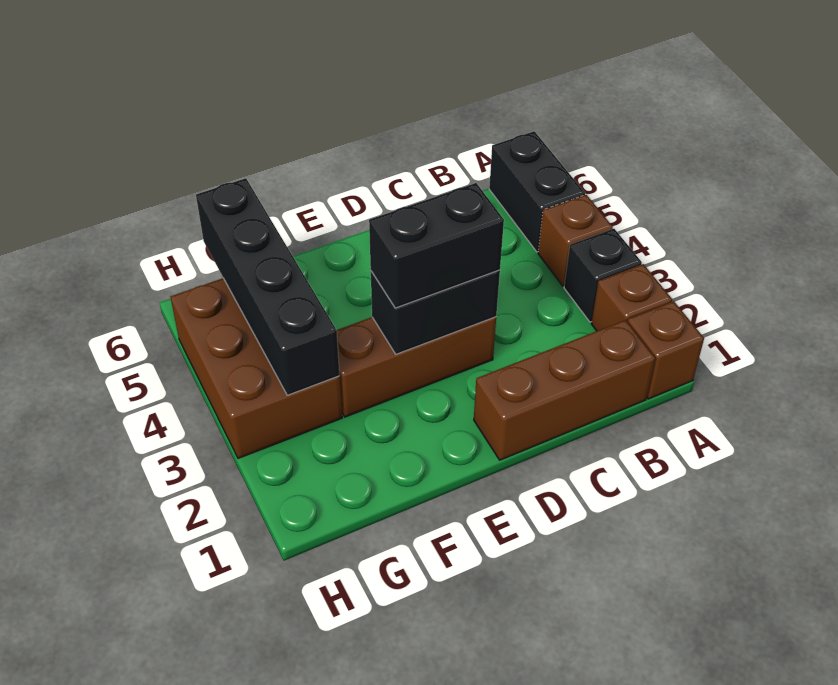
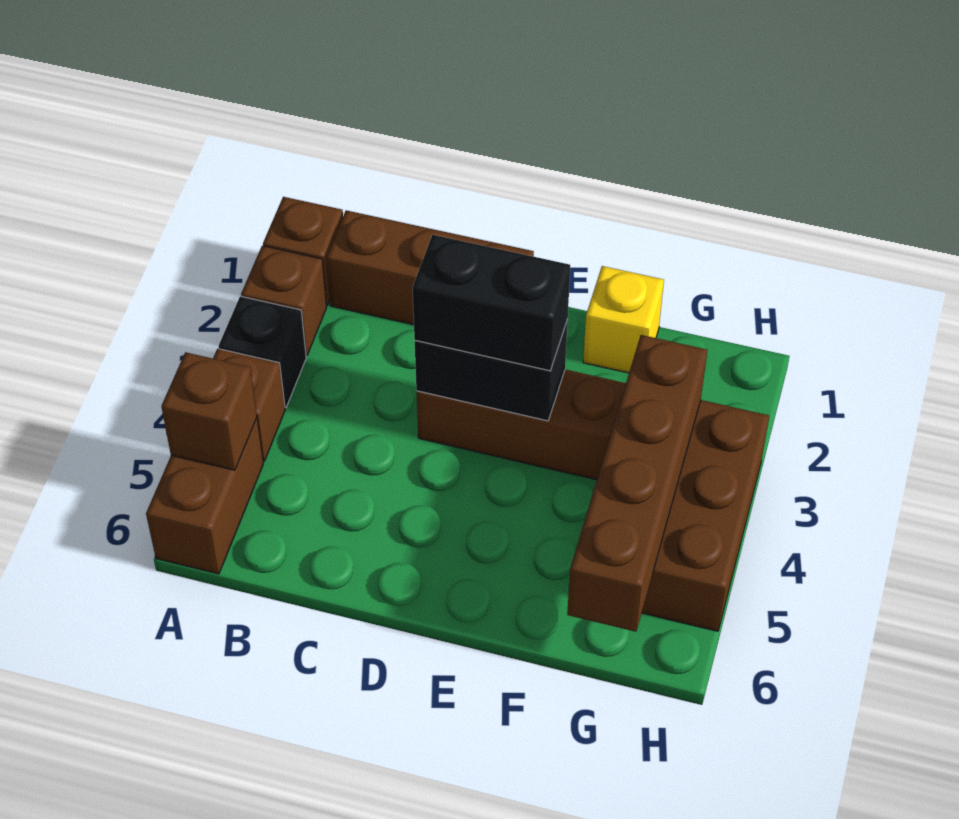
black 1x2 brick [489,131,585,252] -> brown 1x2 brick [146,419,264,574]
none -> brown 1x1 brick [161,352,257,470]
none -> yellow 1x1 brick [583,266,664,373]
black 1x4 brick [196,178,340,395] -> brown 1x4 brick [567,335,707,632]

